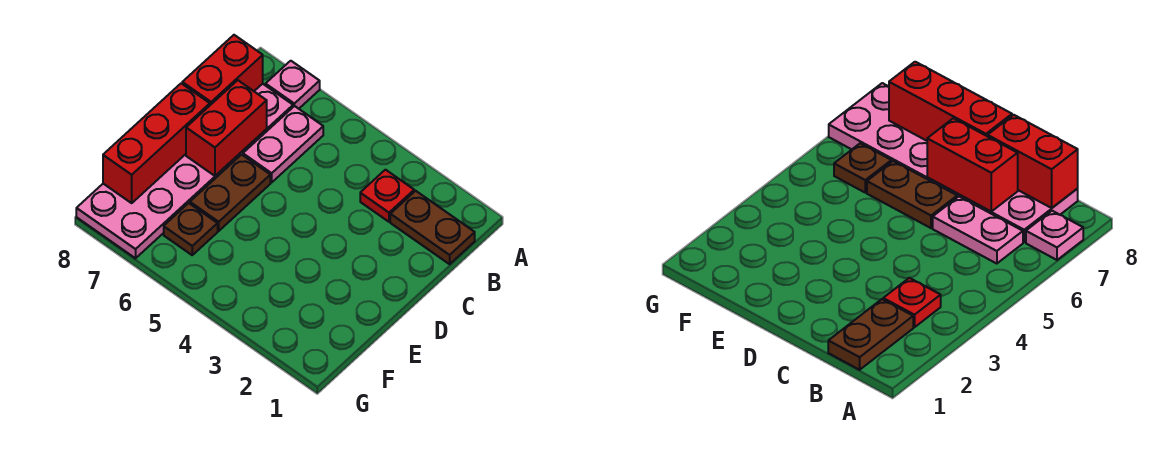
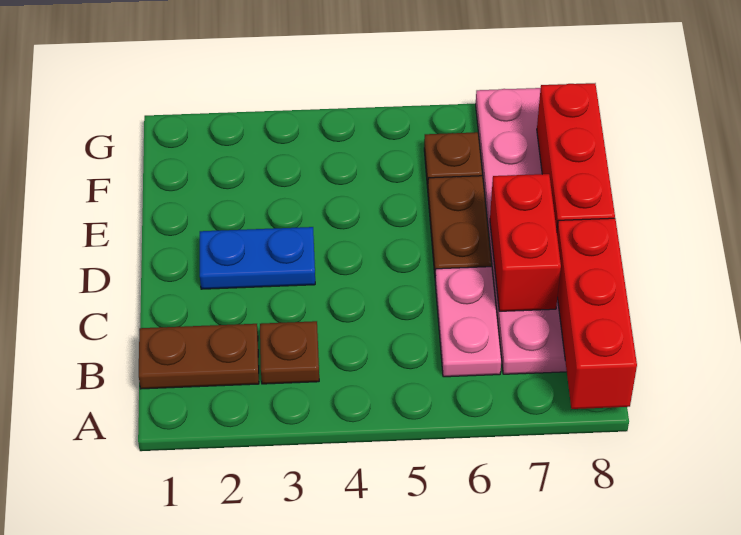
pink 1x1 plate [266,61,320,109] -> none
red 1x1 plate [360,170,414,222] -> brown 1x1 plate [260,321,319,384]
red 1x2 brick [182,35,263,105] -> red 1x3 brick [557,218,637,409]
none -> blue 1x2 plate [200,227,315,289]

